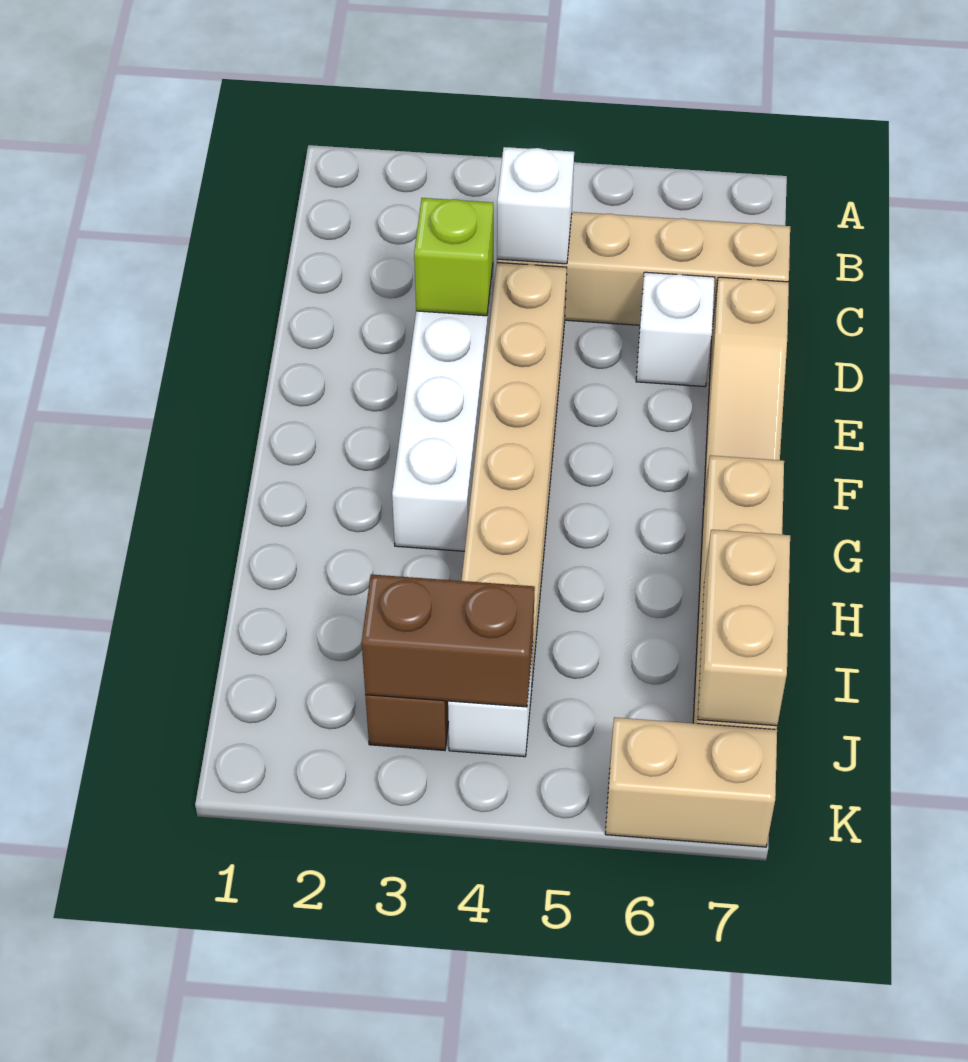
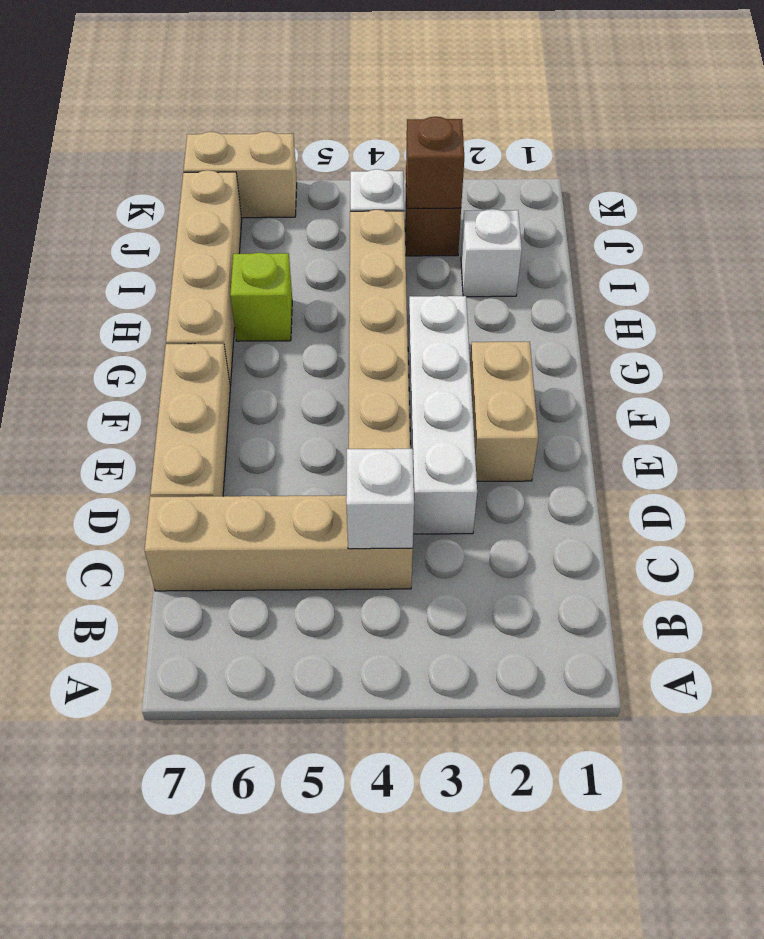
lime 1x1 brick [414,198,493,316] -> lime 1x1 brick moved to [230,253,292,341]
white 1x1 brick [636,272,715,387] -> white 1x1 brick moved to [461,209,522,297]
tan 1x3 slope [704,277,789,500] -> tan 1x3 brick [150,344,230,497]
tan 1x2 brick [698,530,790,726] -> tan 1x2 brick moved to [470,342,538,481]
brown 1x2 brick [362,574,535,707] -> brown 1x1 brick [406,117,464,208]

